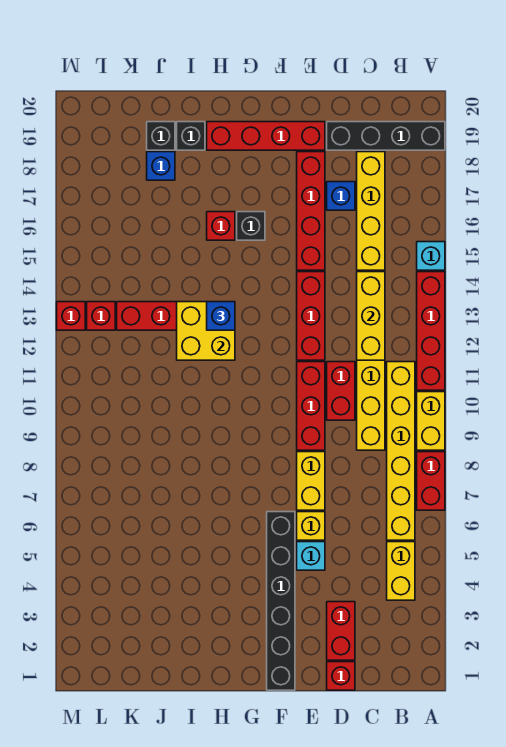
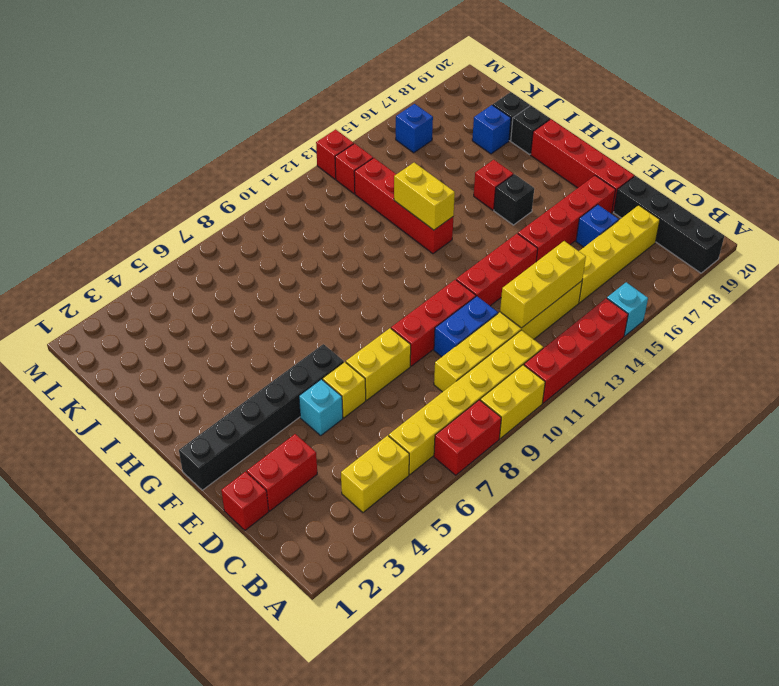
red 1x2 brick [327,362,355,420] -> blue 1x2 brick [434,296,498,357]
yellow 2x2 brick [177,302,235,360] -> yellow 1x2 brick [394,163,455,230]
blue 1x1 brick [207,302,235,330] -> blue 1x1 brick moved to [396,104,433,153]

